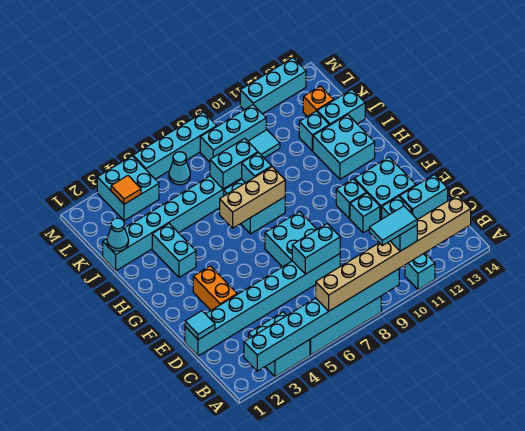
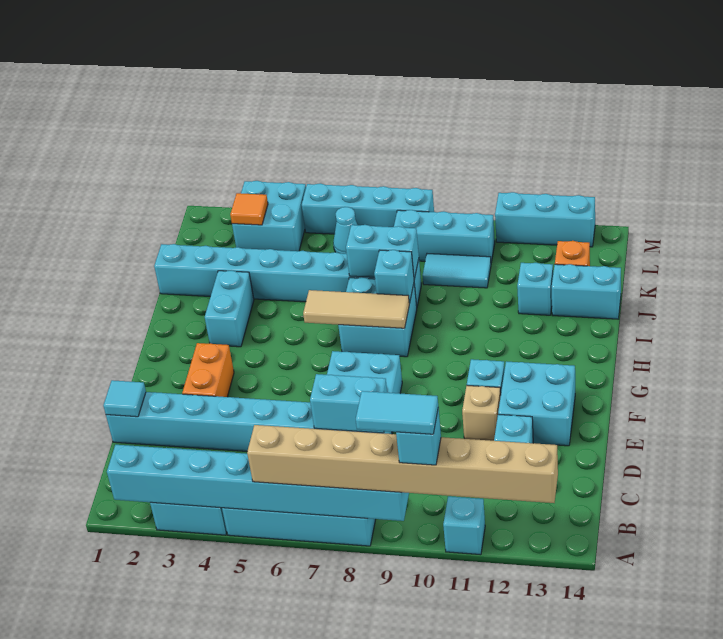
cyan 1x2 brick [400,175,448,220] -> none
cyan 1x1 brick [350,193,380,233] -> tan 1x1 brick [462,385,501,441]
tan 1x3 brick [220,167,285,228] -> tan 1x3 tile [303,290,409,328]
cyan 2x2 brick [313,115,375,179] -> none
cyan 1x1 cone [107,218,129,251] -> none

